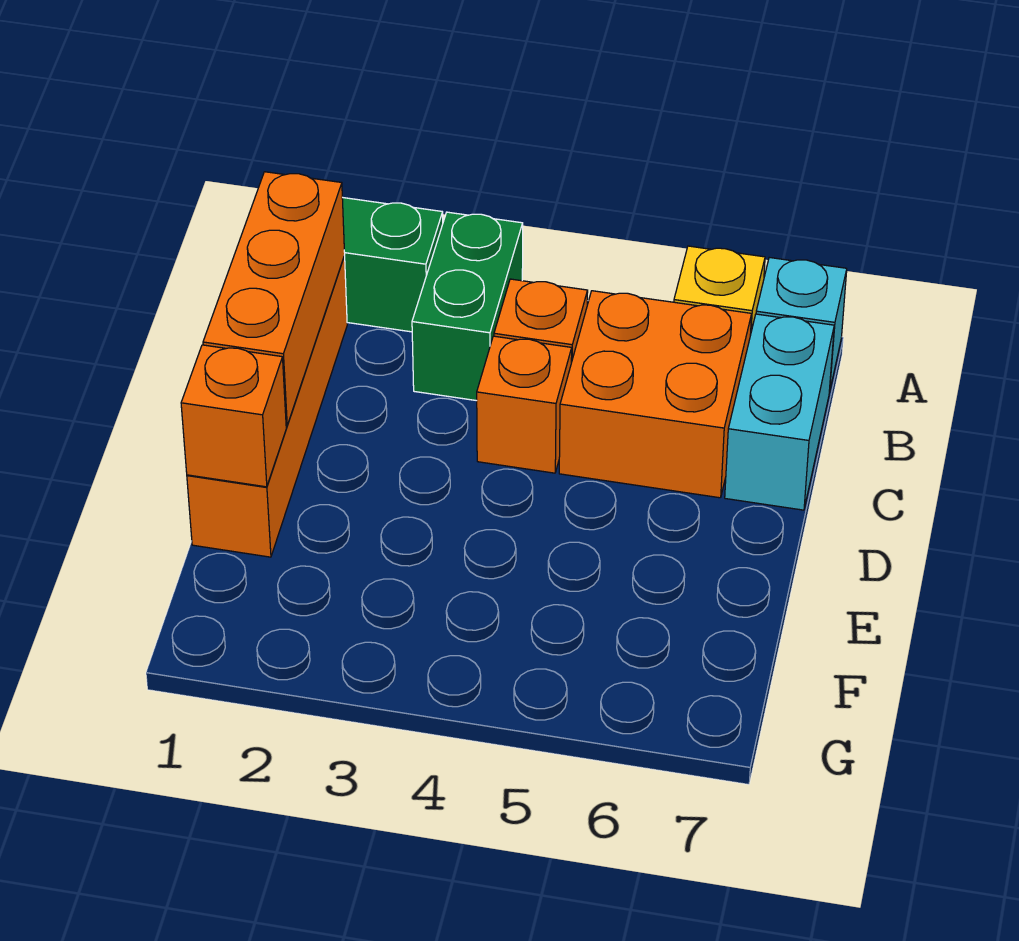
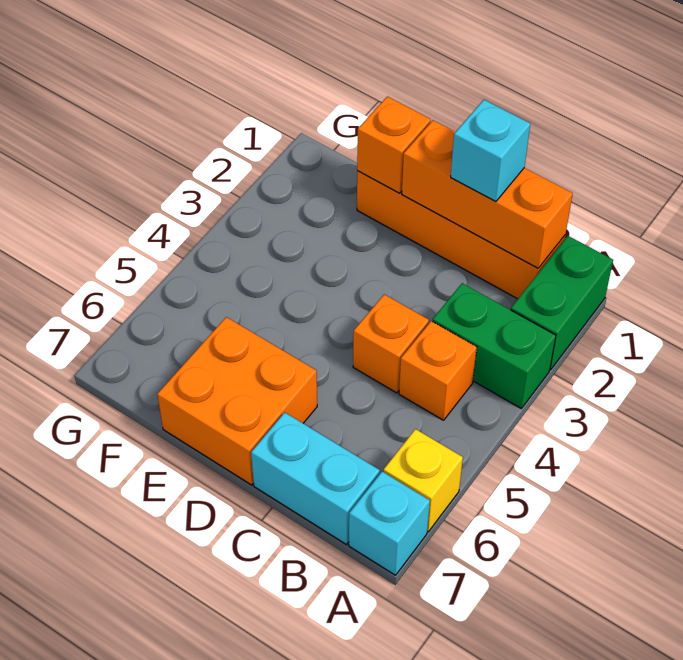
orange 2x2 brick [559,291,752,498] -> orange 2x2 brick moved to [157,317,317,485]
none -> cyan 1x1 brick [451,100,530,201]

